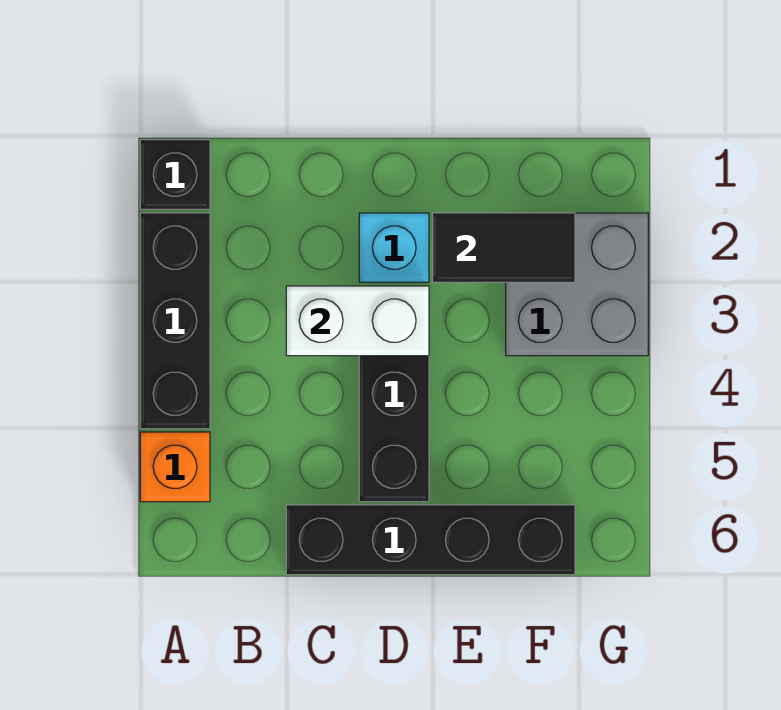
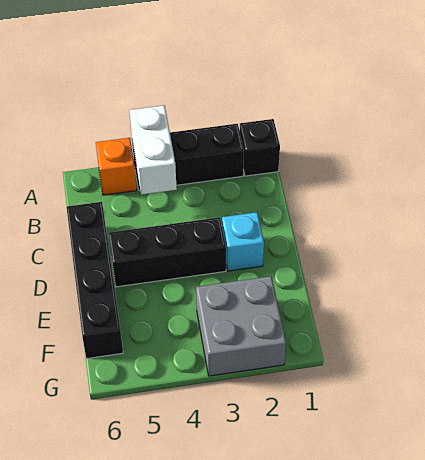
white 1x2 brick [286,286,429,356] -> white 1x2 brick moved to [129,105,177,195]
black 1x2 tile [433,213,575,282] -> none

